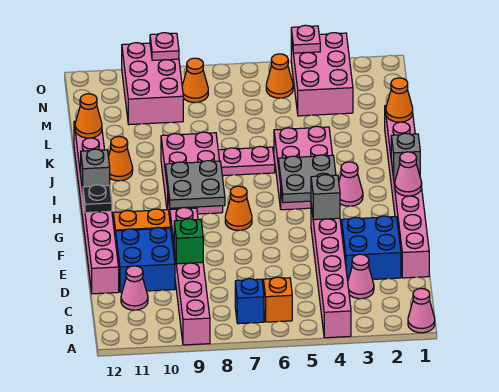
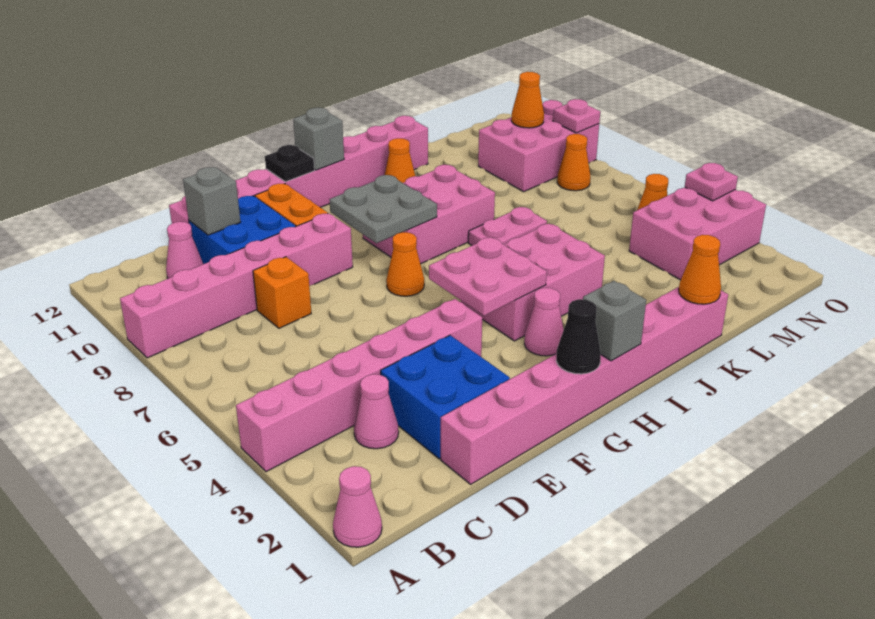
orange 1x1 brick [263,277,292,322] -> orange 1x1 brick moved to [253,257,311,328]
blue 1x1 brick [235,279,264,324] -> none
green 1x1 brick [174,219,203,264] -> none
grey 1x1 brick [311,175,340,220] -> grey 1x1 brick moved to [183,167,240,235]
pink 1x1 cone [395,152,422,196] -> black 1x1 cone [556,299,601,374]
grey 2x2 plate [278,155,336,203] -> pink 2x2 plate [429,237,547,316]
pink 1x2 plate [218,146,275,176] -> pink 1x2 plate turned to [468,207,547,245]
orange 1x1 cone [75,94,102,138] -> orange 1x1 cone moved to [511,72,544,128]

